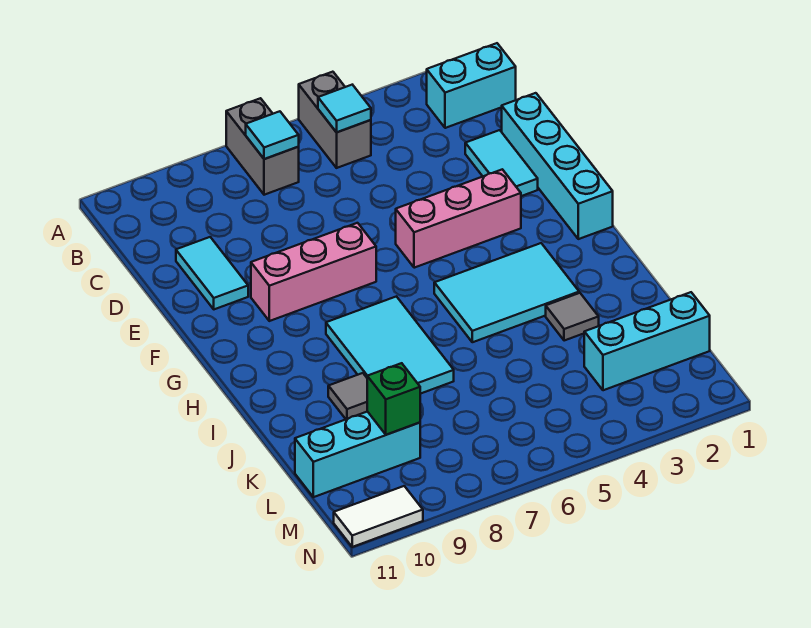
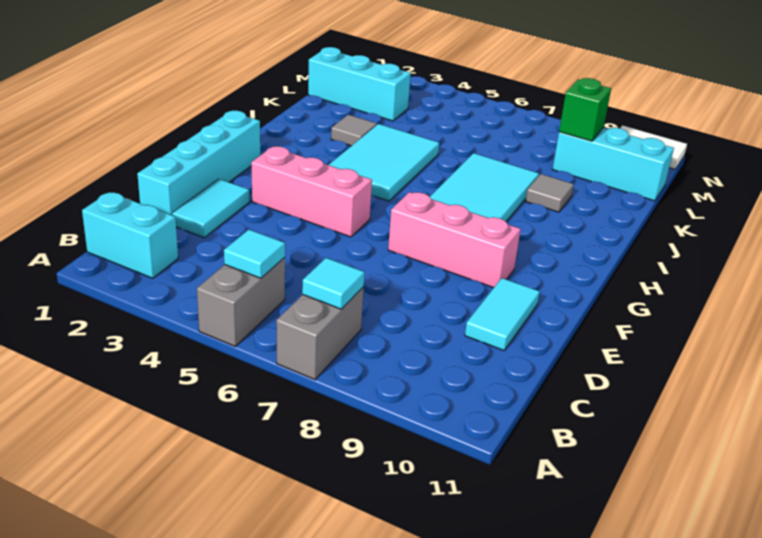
cyan 2x3 tile [434,243,579,342] -> cyan 2x3 tile turned to [329,124,439,201]

